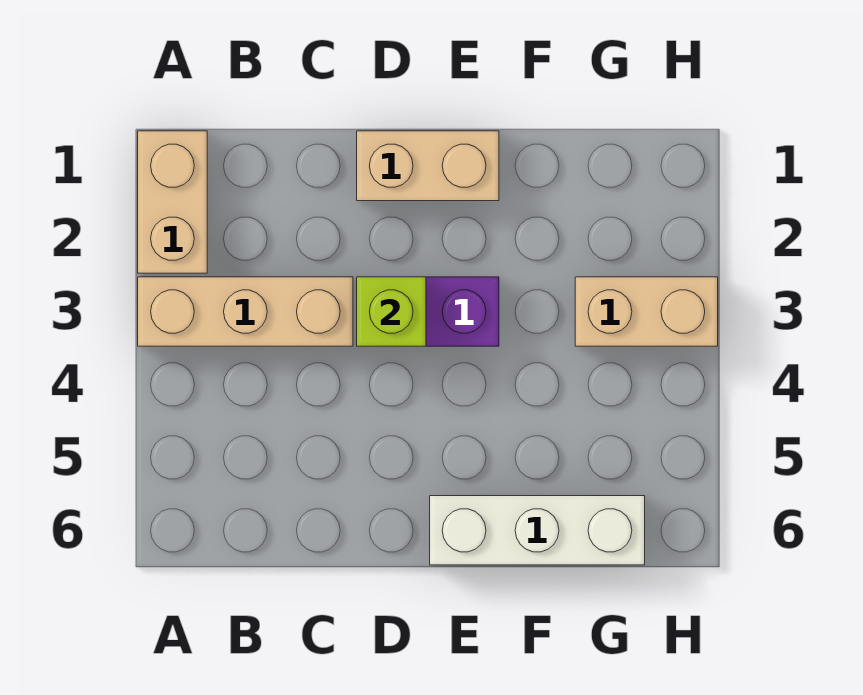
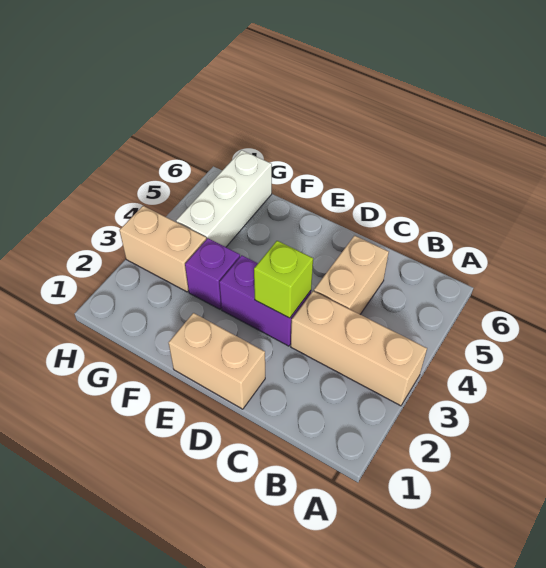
tan 1x2 brick [138,131,207,273] -> tan 1x2 brick moved to [314,236,389,314]
white 1x3 brick [430,496,645,565] -> white 1x3 brick turned to [176,150,272,247]
none -> purple 1x1 brick [185,238,240,309]

